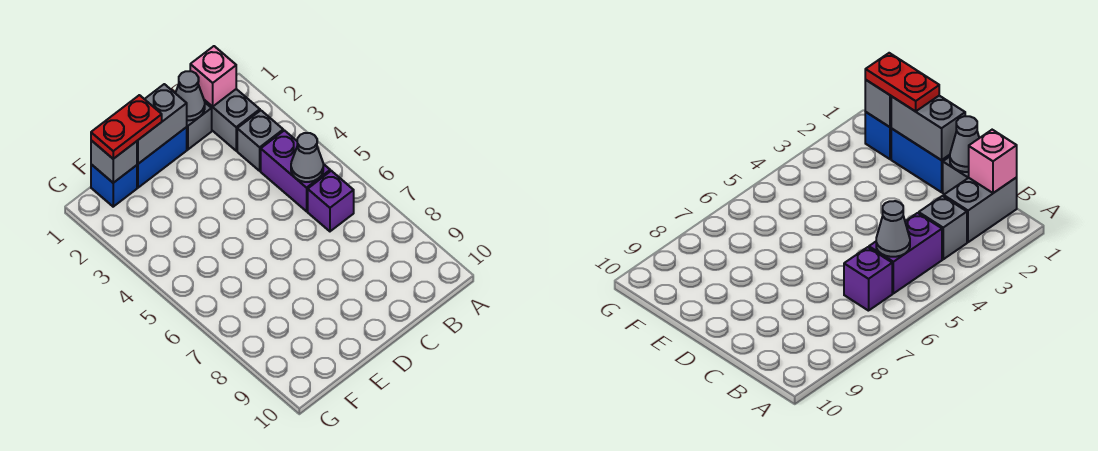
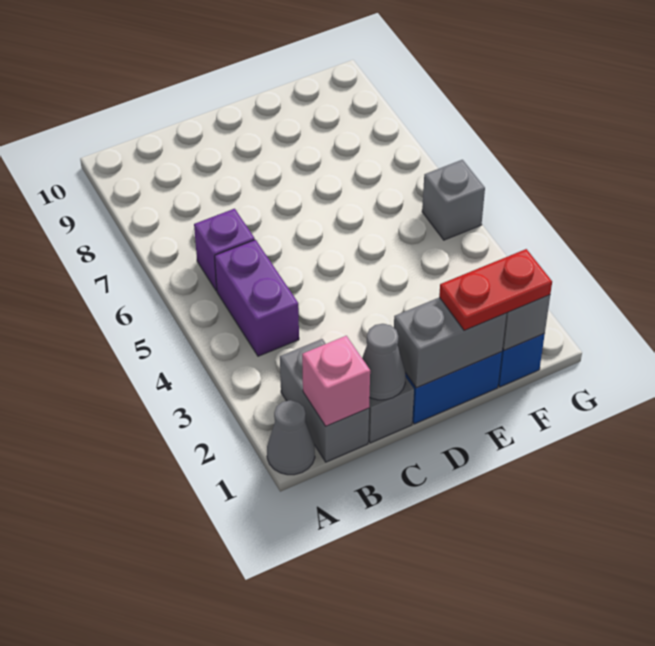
grey 1x1 brick [237,110,283,171] -> grey 1x1 brick moved to [422,160,485,240]
grey 1x1 cone [291,133,323,182] -> grey 1x1 cone moved to [267,400,315,475]

